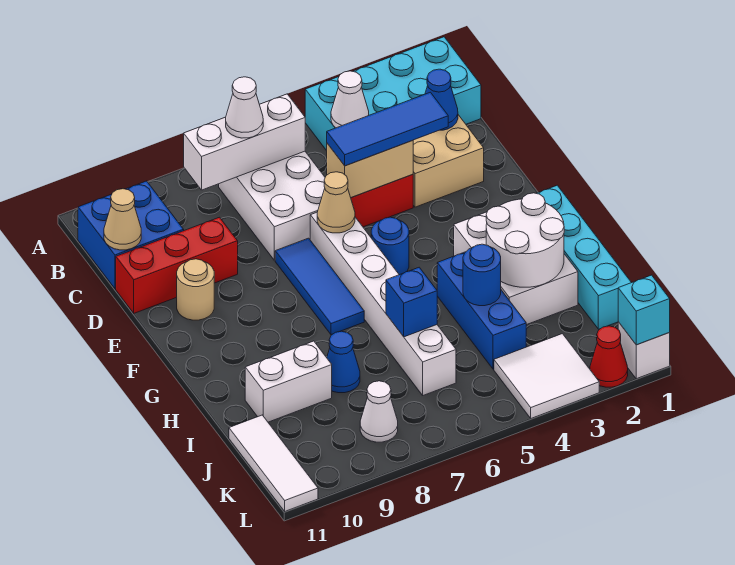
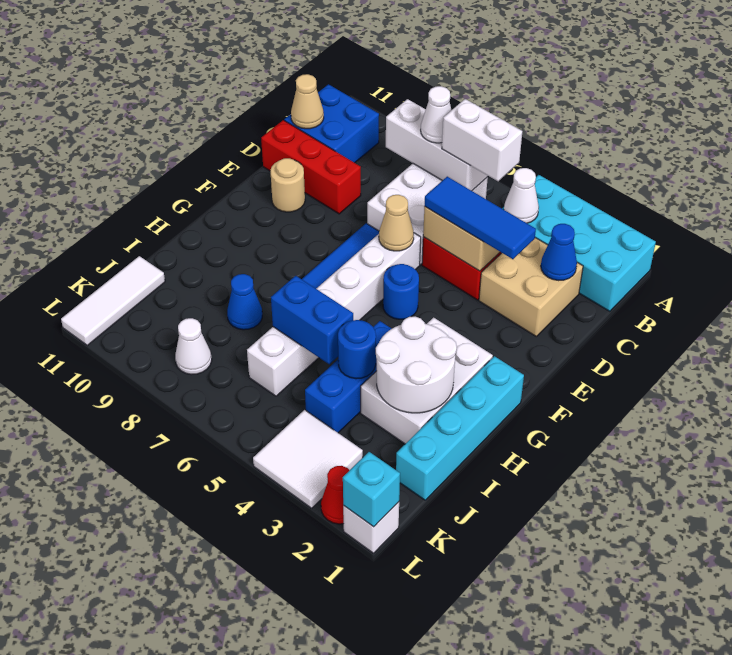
blue 1x1 brick [386,267,437,337] -> blue 1x2 brick [271,276,353,364]
white 1x2 brick [245,341,332,422] -> white 1x2 brick moved to [442,99,522,181]

